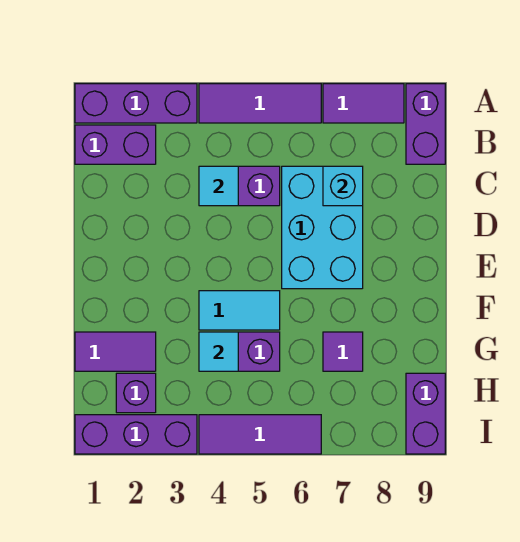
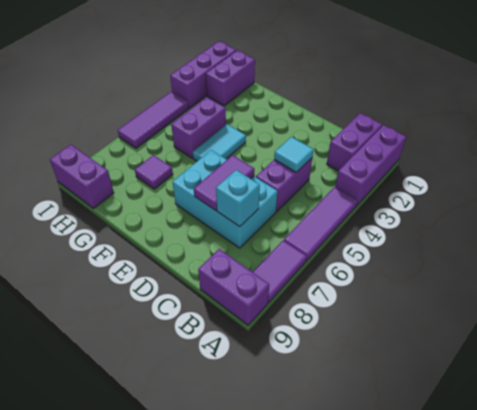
purple 1x2 tile [75,332,156,371] -> purple 1x2 tile moved to [194,155,254,210]
cyan 1x1 tile [199,332,238,371] -> none
purple 1x1 brick [116,373,156,413] -> purple 1x2 brick [206,50,255,106]

